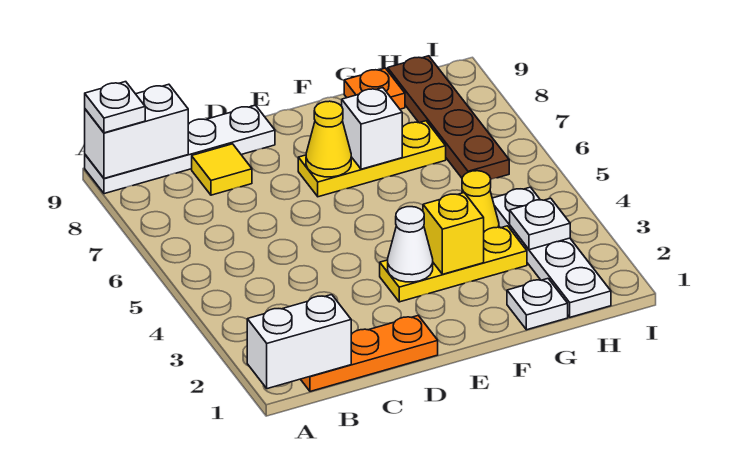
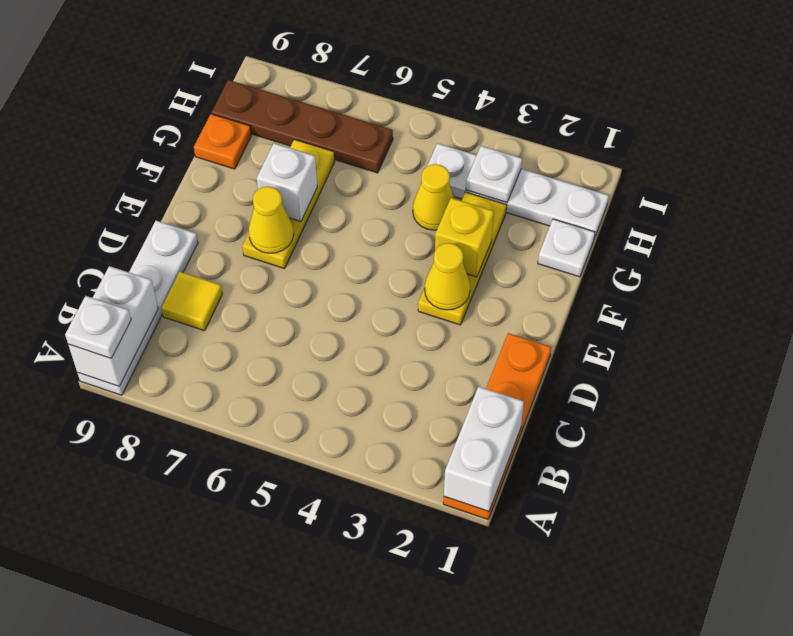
orange 1x3 plate [301,316,438,391] -> orange 1x4 plate [443,333,551,519]
white 1x1 cone [388,207,433,282] -> yellow 1x1 cone [425,243,470,310]

